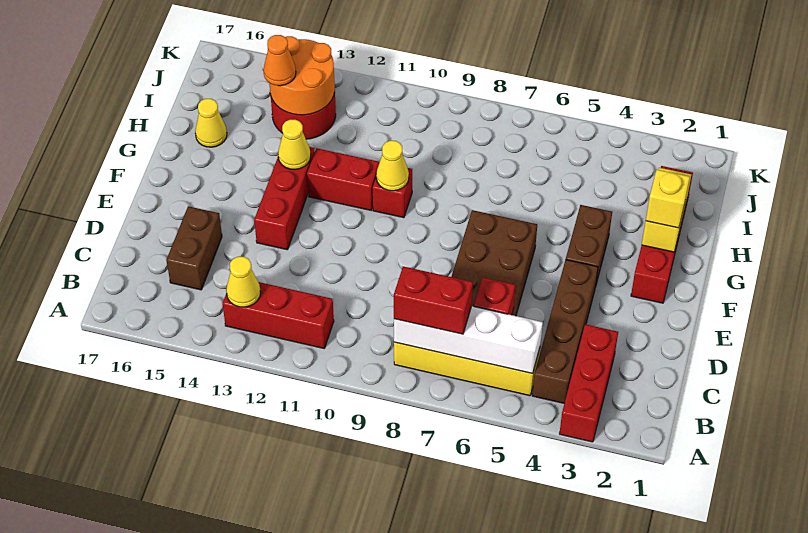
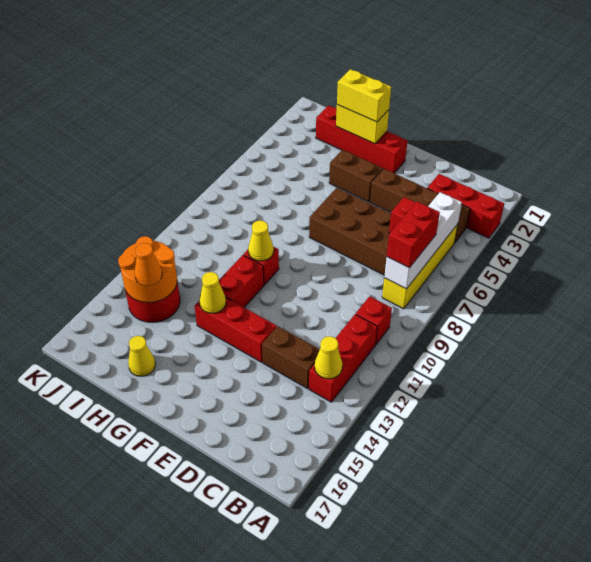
none -> red 1x1 brick [356,296,392,344]
brown 1x2 brick [166,206,222,290] -> brown 1x2 brick moved to [262,326,320,389]
yellow 1x1 brick [646,170,690,228] -> yellow 1x2 brick [337,69,391,122]

